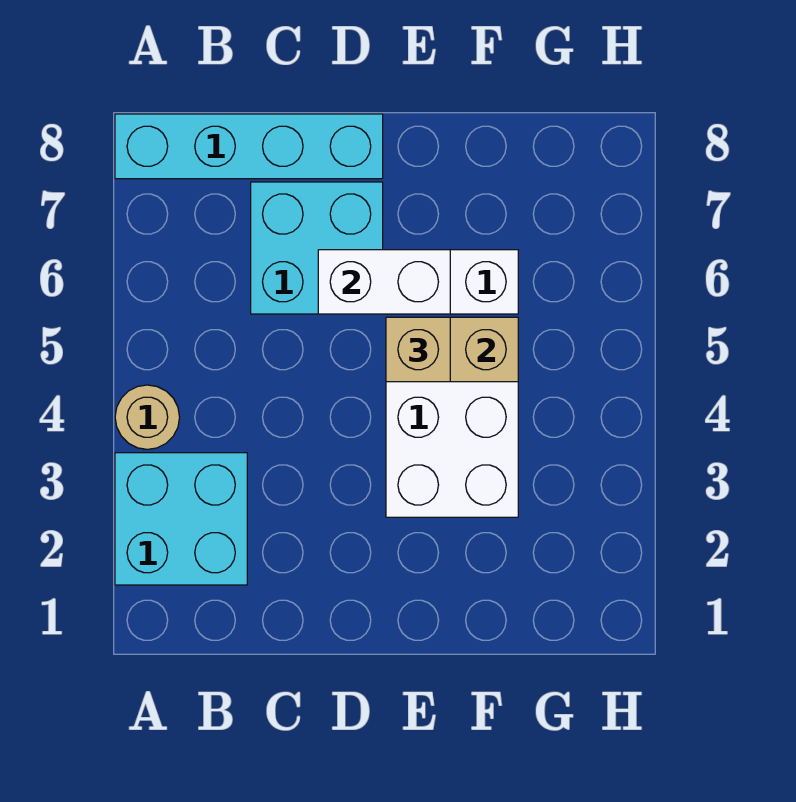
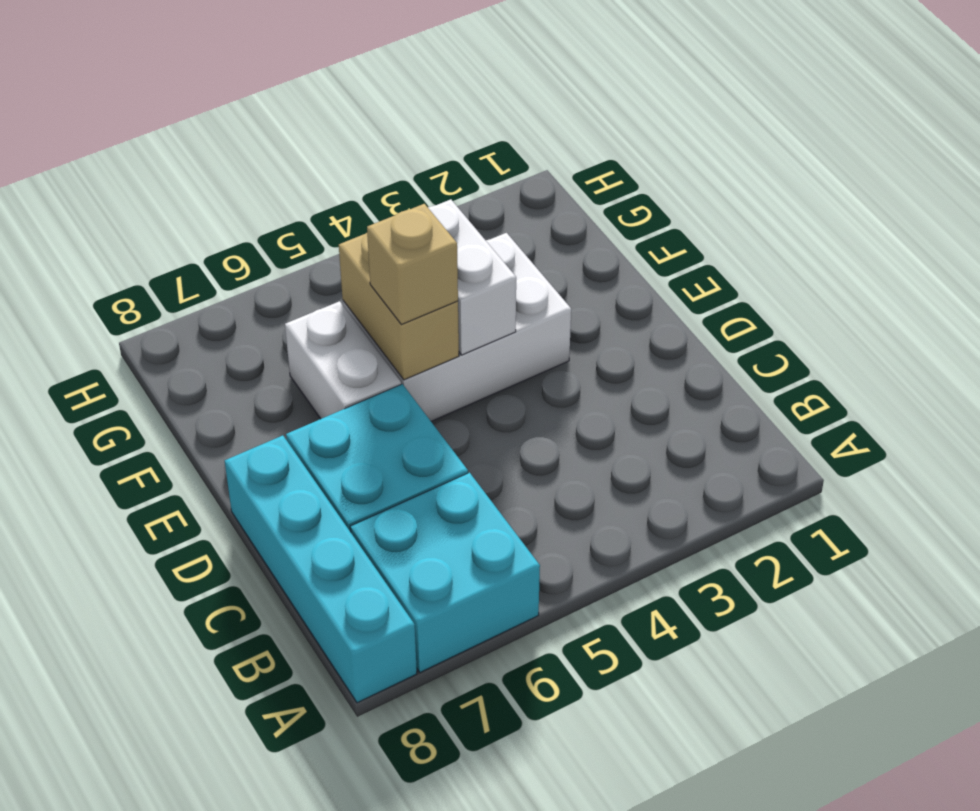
cyan 2x2 brick [115,453,247,585] -> cyan 2x2 brick moved to [350,473,540,672]
tan 1x1 round brick [115,385,180,449] -> none
white 1x2 brick [318,250,450,314] -> white 1x2 brick moved to [428,199,516,355]

